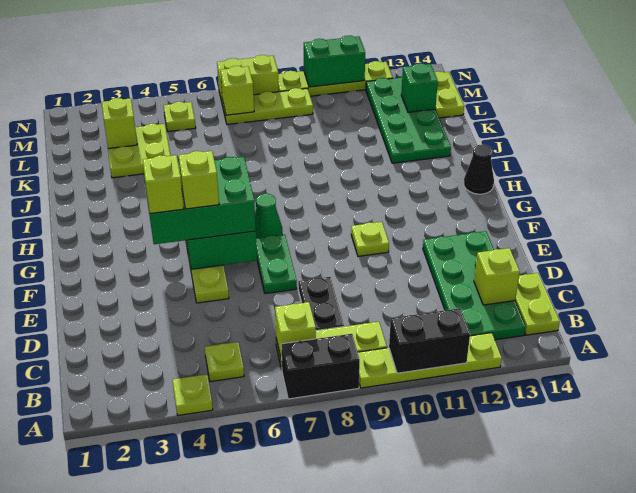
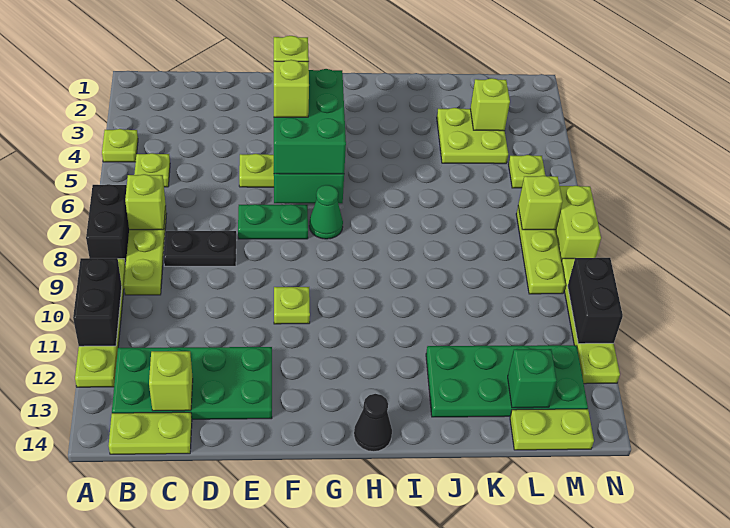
green 1x2 brick [304,36,365,87] -> black 1x2 brick [568,258,623,344]

